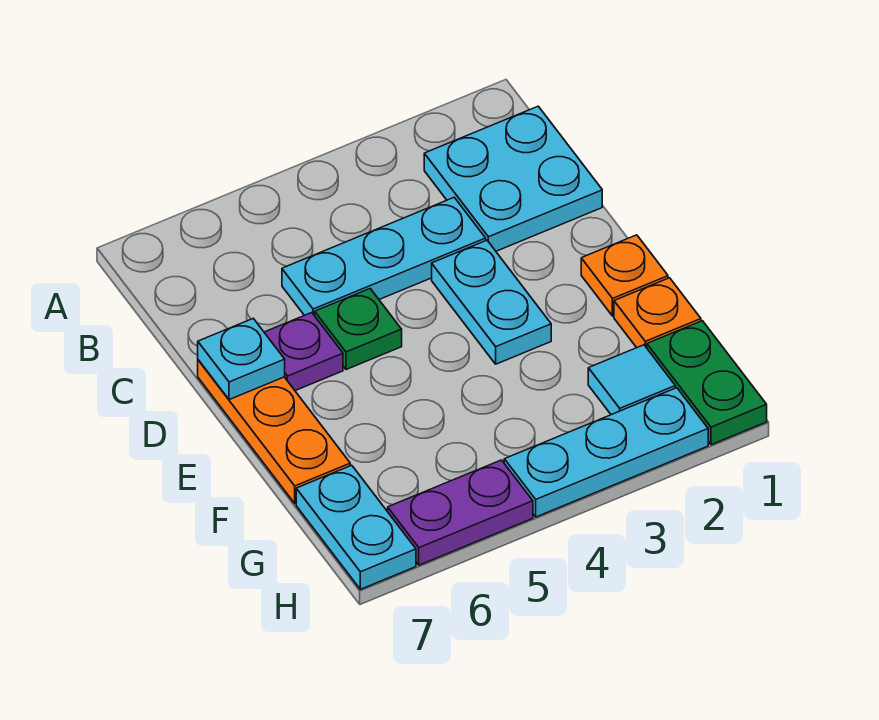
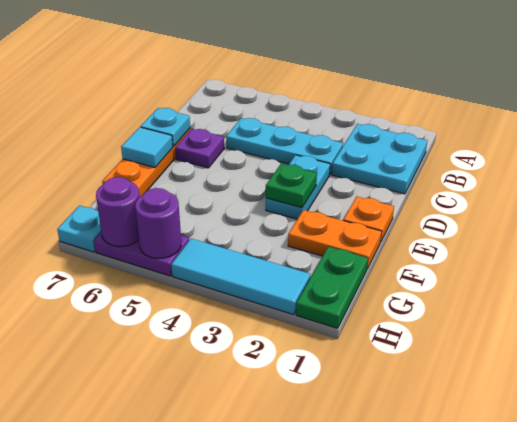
green 1x1 plate [315,289,402,370] -> green 1x1 plate moved to [266,164,317,208]
orange 1x1 plate [614,278,701,348] -> orange 1x2 plate [288,210,382,269]
cyan 1x1 tile [588,345,675,415] -> cyan 1x1 tile moved to [121,127,173,167]
cyan 1x2 plate [296,465,416,589] -> cyan 1x1 plate [57,205,101,252]
cyan 1x3 plate [504,388,708,517] -> cyan 1x3 tile [171,239,310,315]
none -> purple 1x1 round brick [135,188,181,258]
none -> purple 1x1 round brick [96,177,139,247]

